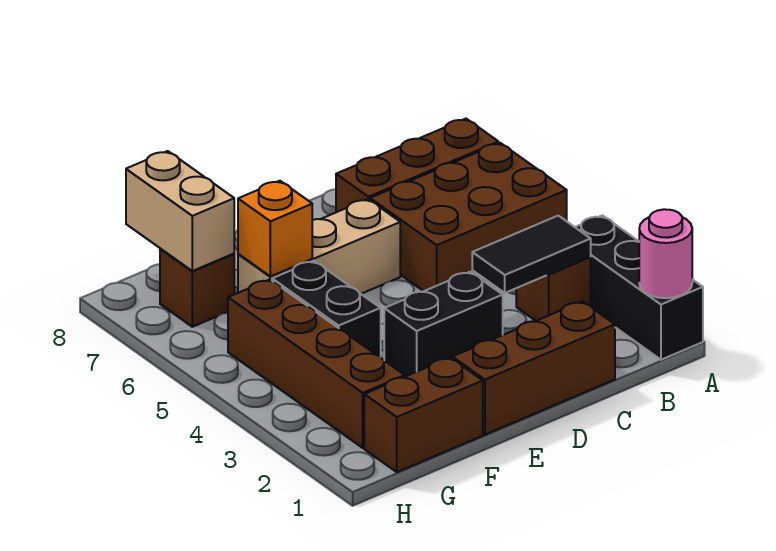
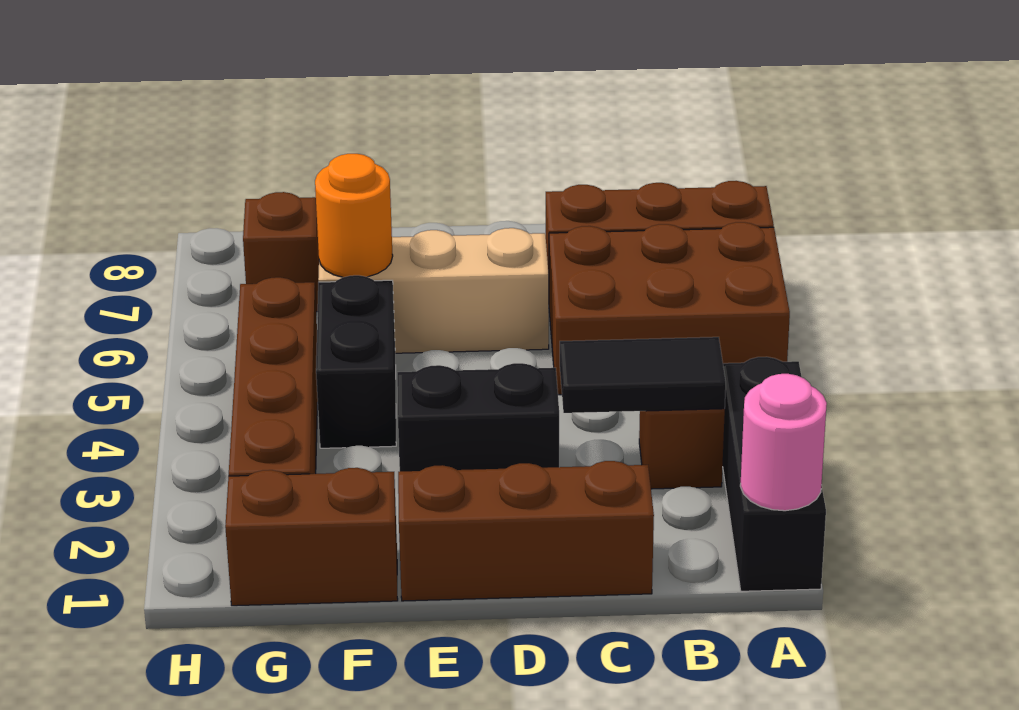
orange 1x1 brick [238,181,312,277] -> orange 1x1 round brick [315,154,393,277]
tan 1x2 brick [126,151,234,271] -> none

